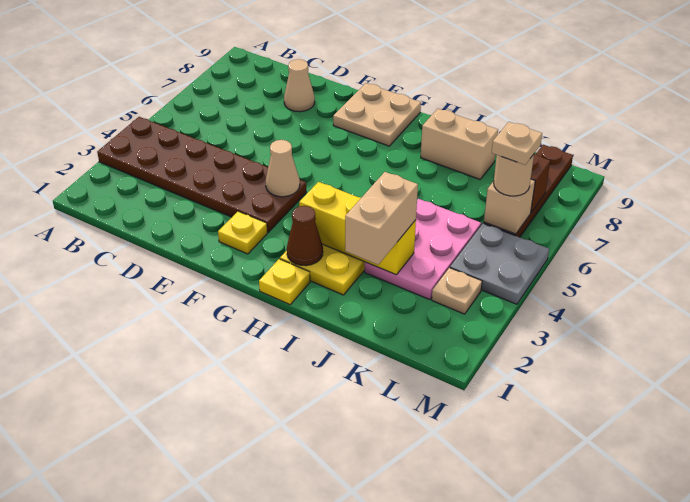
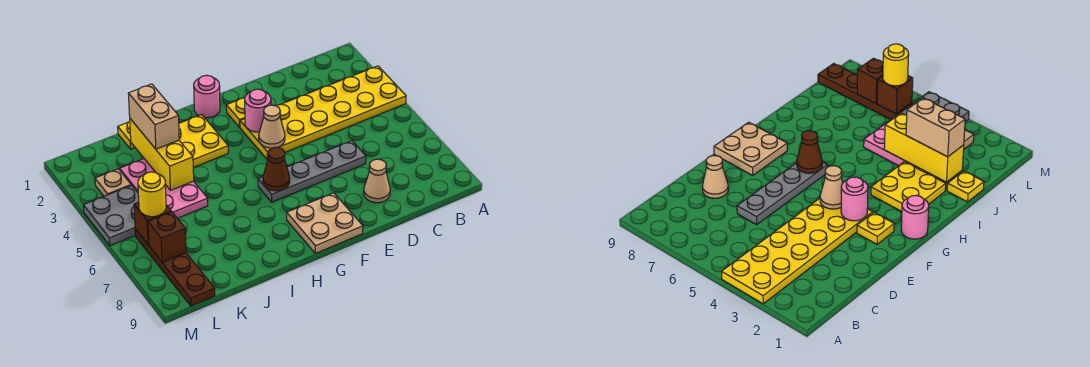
brown 2x6 plate [97,117,306,232] -> yellow 2x6 plate [240,66,406,159]
none -> grey 1x4 plate [258,141,366,202]
none -> pink 1x1 round brick [245,89,271,132]
none -> pink 1x1 round brick [194,75,220,118]
yellow 1x1 plate [259,259,310,304] -> yellow 1x1 plate moved to [118,122,135,149]
brown 1x1 cone [287,206,323,266] -> brown 1x1 cone moved to [263,147,290,191]
yellow 1x3 brick [299,182,416,275] -> yellow 1x3 brick turned to [130,119,194,190]
tan 1x2 brick [421,109,498,179] -> none
tan 1x1 brick [484,179,535,234] -> brown 1x1 brick [134,202,171,245]
tan 1x1 round brick [494,154,534,196] -> yellow 1x1 round brick [138,172,166,217]
tan 1x1 plate [492,122,542,165] -> none

